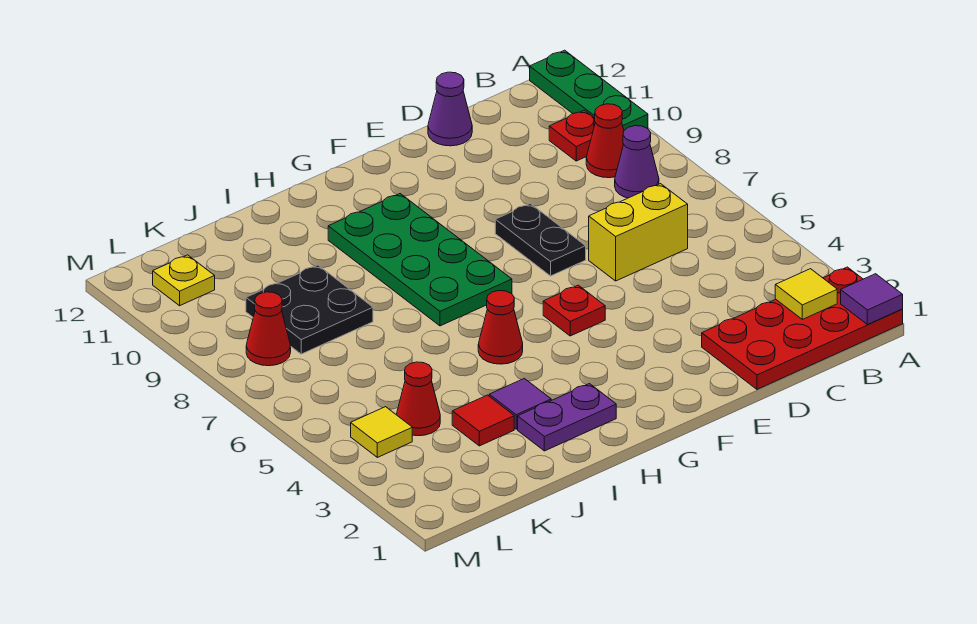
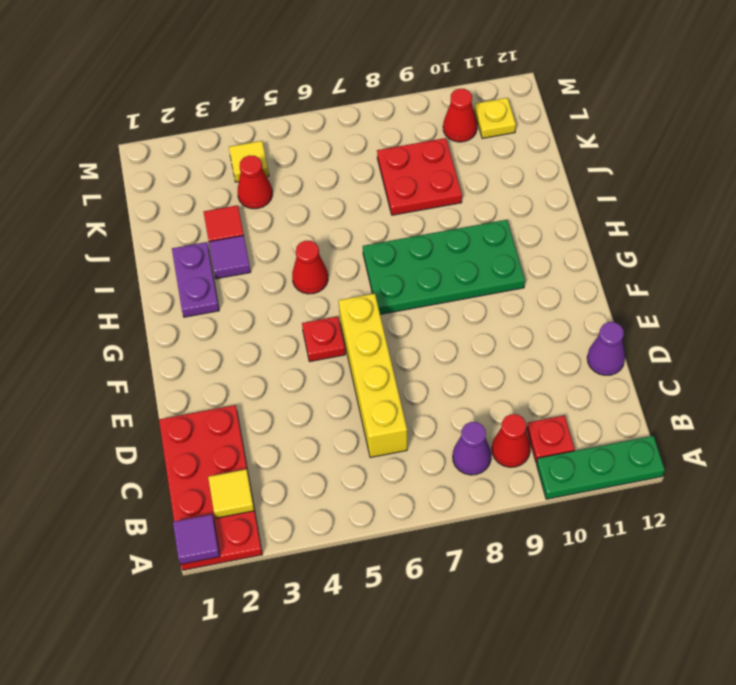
yellow 1x2 brick [589,184,688,281] -> yellow 1x4 brick [339,294,407,458]
black 1x2 plate [495,204,586,276] -> none
black 2x2 plate [246,265,373,354] -> red 2x2 plate [377,138,462,215]
red 1x1 cone [246,292,291,366] -> red 1x1 cone moved to [443,89,477,142]

